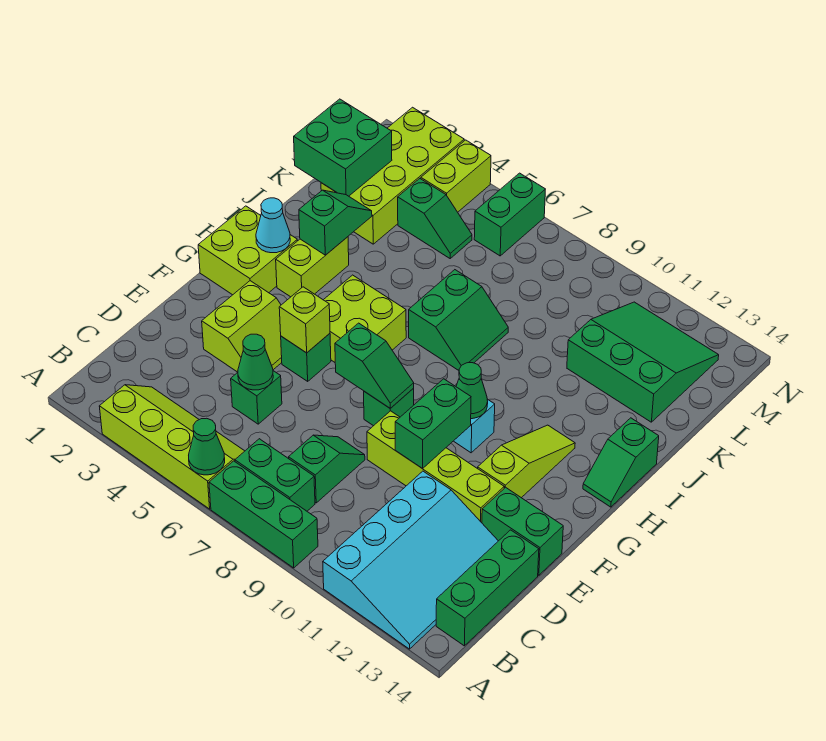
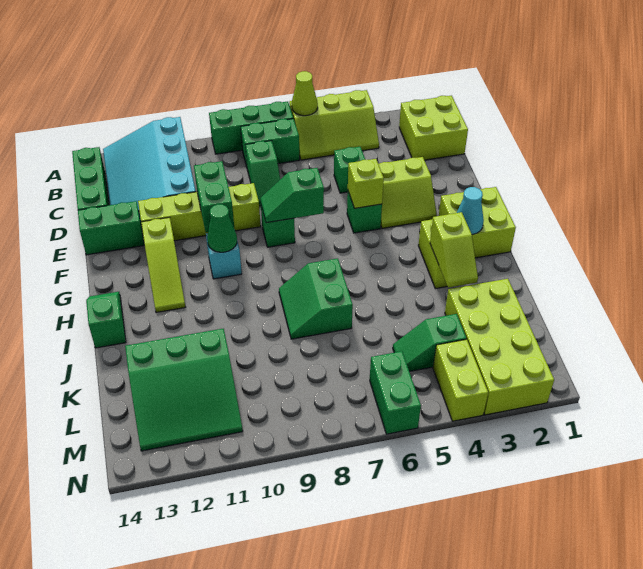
lime 2x4 slope [99,385,244,509] -> lime 2x3 slope [289,90,379,160]
green 1x1 cone [189,418,225,475] -> lime 1x1 cone [292,71,318,116]
green 1x1 cone [238,334,273,390] -> none
lime 2x2 slope [202,281,282,372] -> lime 2x2 slope turned to [379,157,437,228]
lime 2x2 brick [324,275,406,362] -> lime 2x2 brick moved to [399,96,468,160]
green 1x2 slope [299,190,372,255] -> lime 1x2 slope [430,212,478,288]
green 2x2 brick [294,99,392,196] -> none

